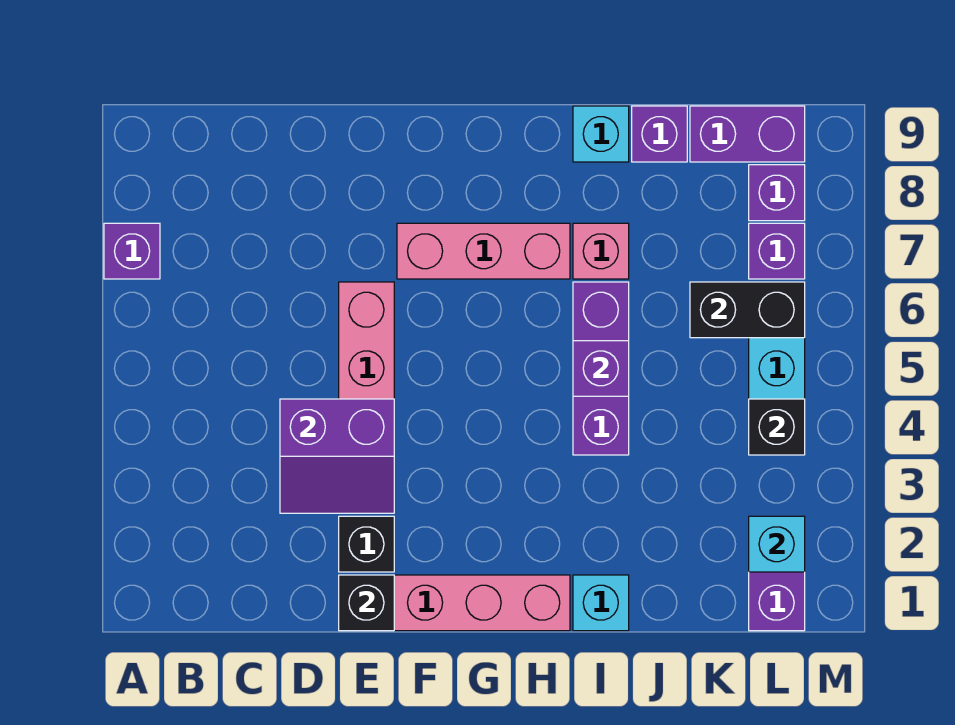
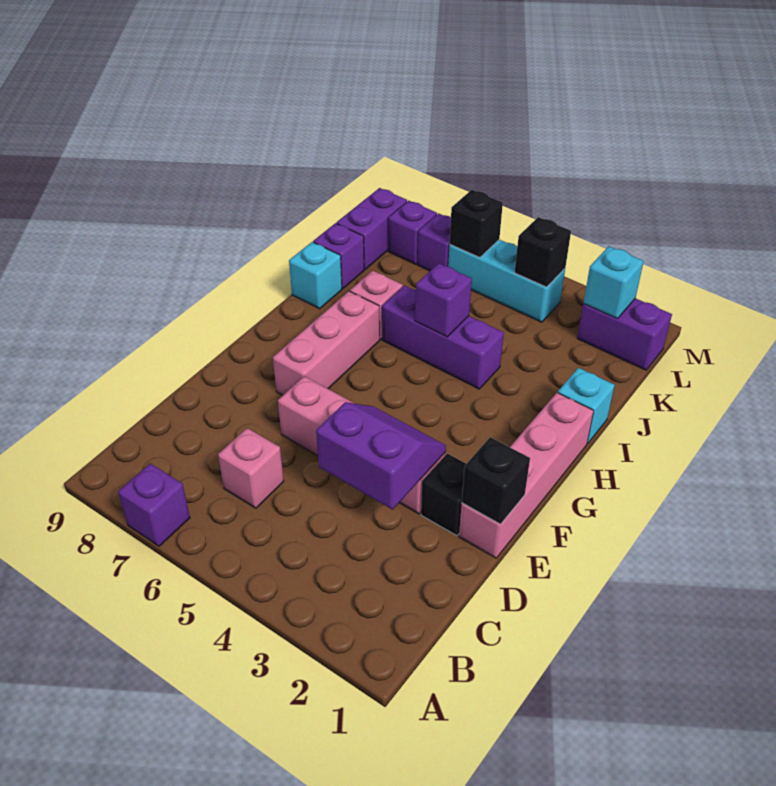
none -> pink 1x1 brick [218,428,284,508]
purple 2x2 slope [280,399,394,513] -> purple 2x2 slope turned to [316,402,446,510]
black 1x2 brick [690,282,805,338] -> black 1x1 brick [450,190,503,258]

